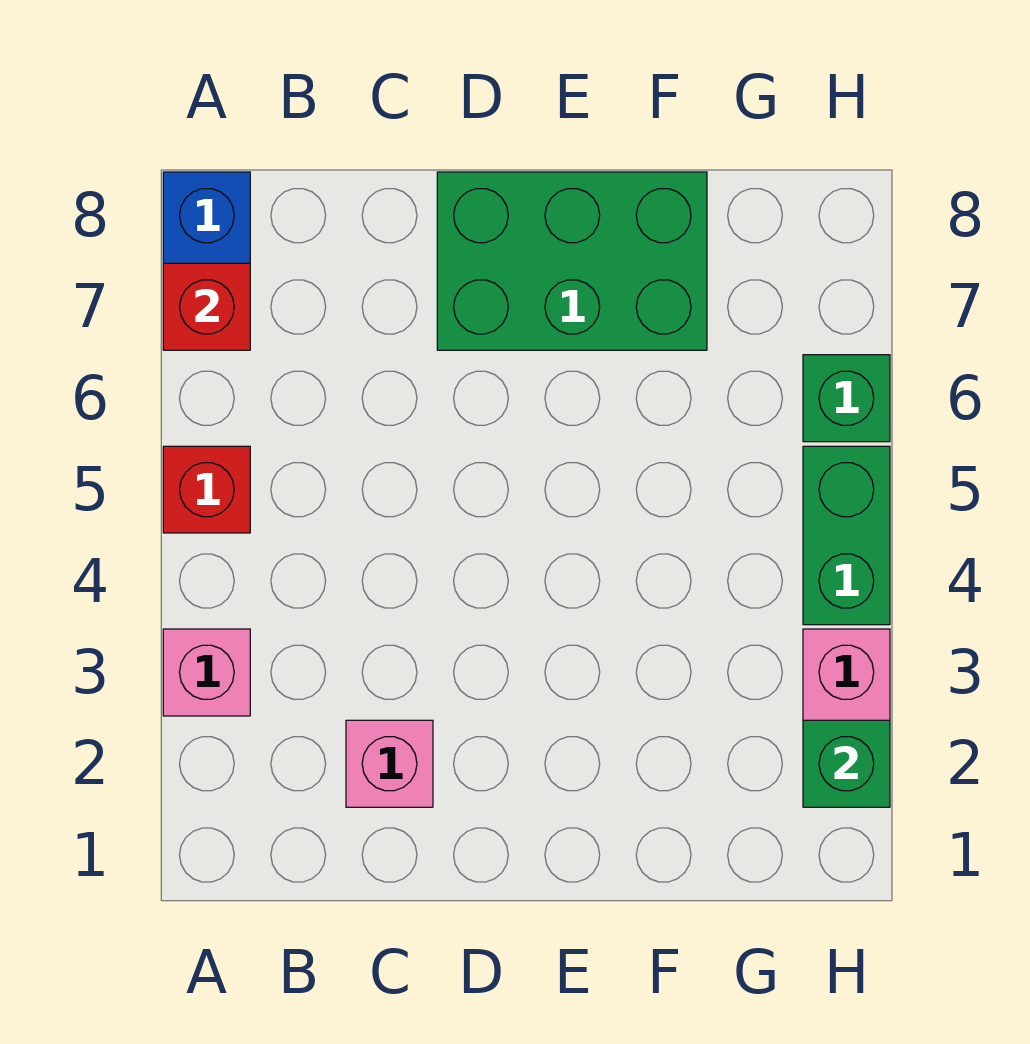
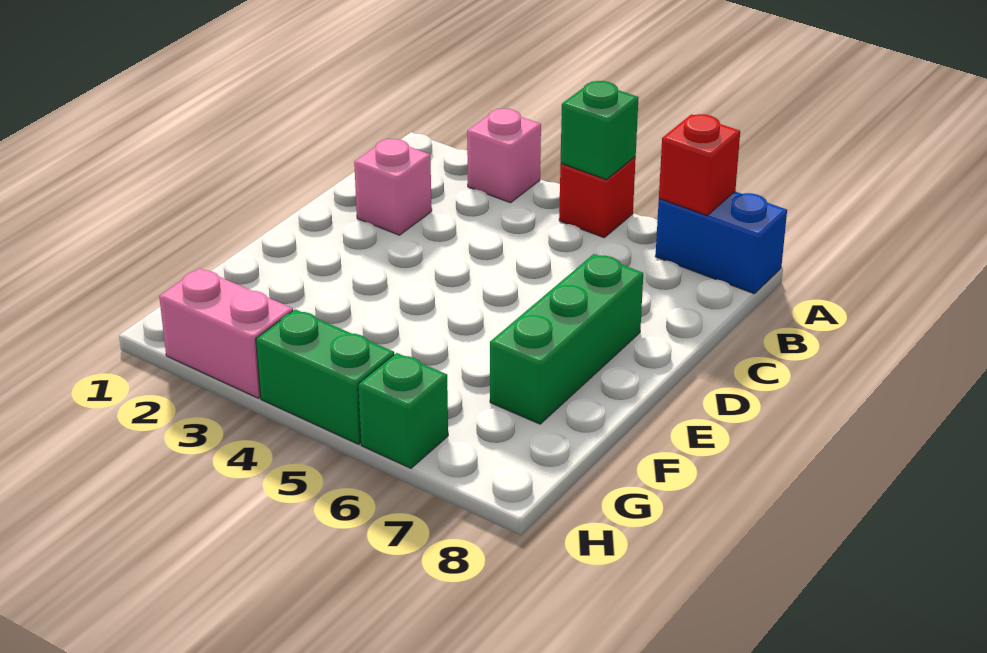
green 2x3 brick [437,172,707,350] -> green 1x3 brick [490,254,643,424]
green 1x1 brick [803,720,890,807] -> green 1x1 brick moved to [561,81,638,180]

